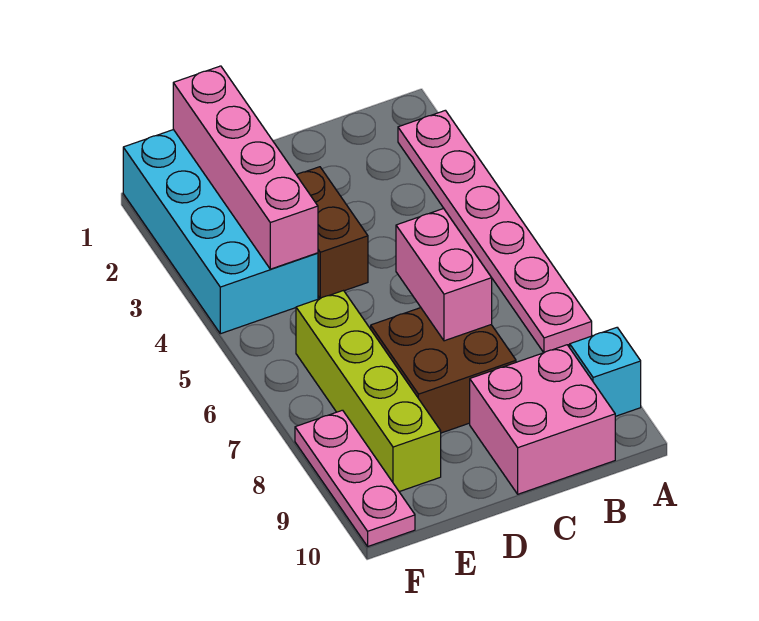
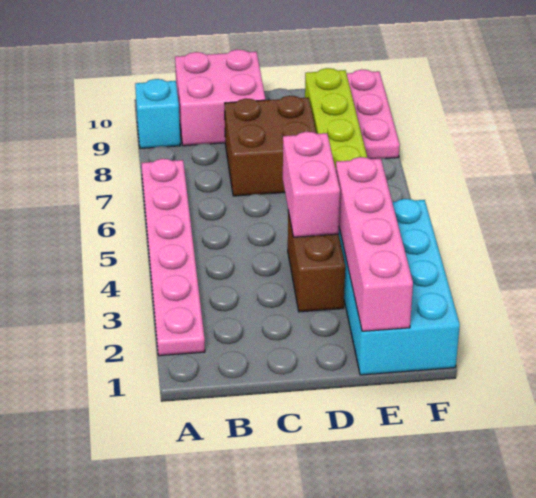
pink 1x2 brick [396,209,492,341] -> pink 1x2 brick moved to [283,132,340,237]

